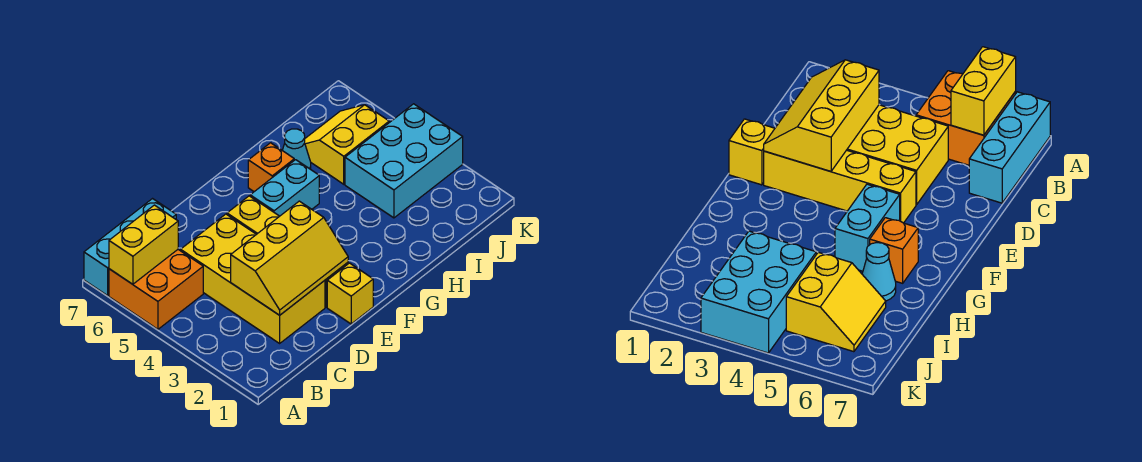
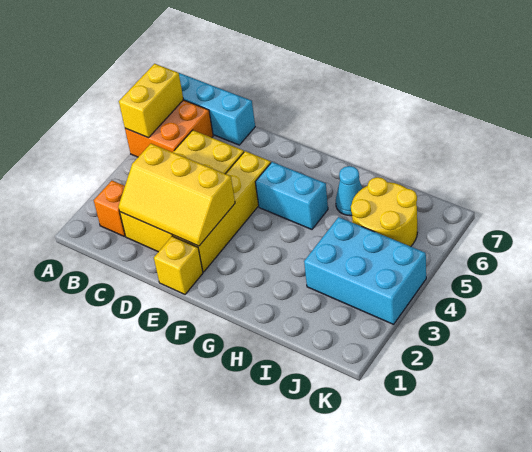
yellow 1x2 brick [109,205,178,284] -> yellow 1x2 brick turned to [119,64,183,138]
orange 1x1 brick [248,143,294,192] -> orange 1x1 brick moved to [94,181,125,236]
yellow 2x2 slope [305,105,389,184] -> yellow 2x2 round brick [351,177,417,246]

